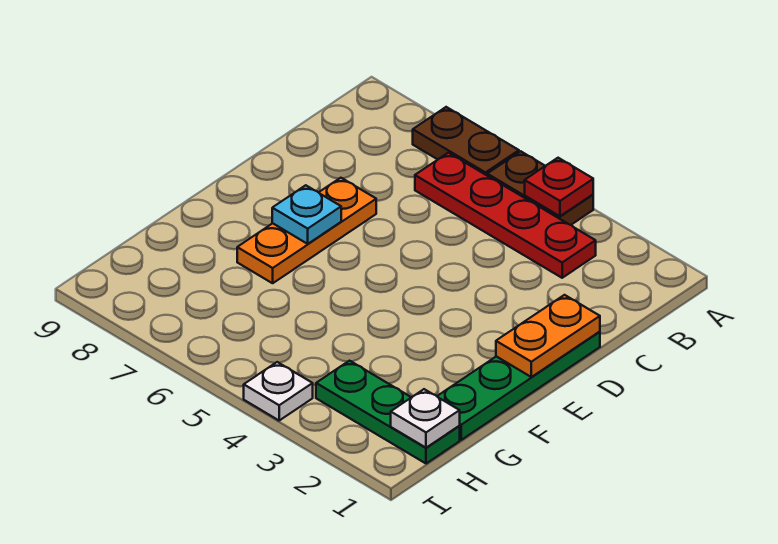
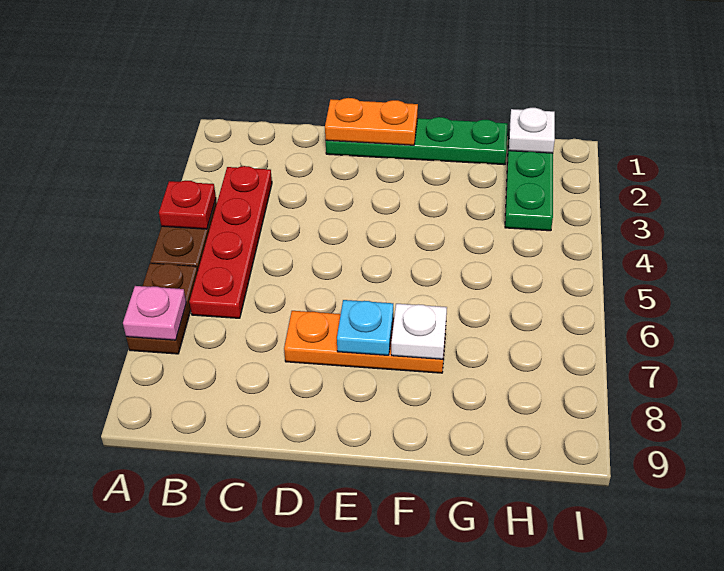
none -> pink 1x1 plate [123,286,186,340]
white 1x1 plate [244,362,313,420] -> white 1x1 plate moved to [391,304,447,359]

